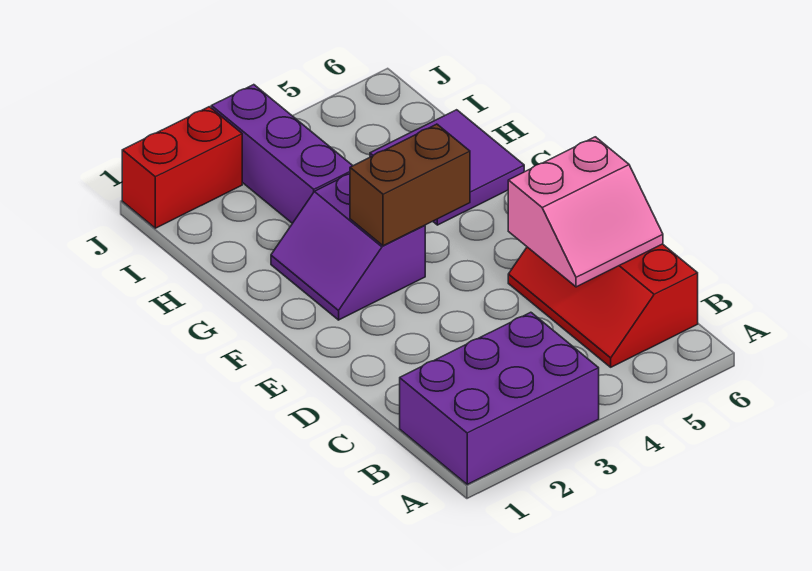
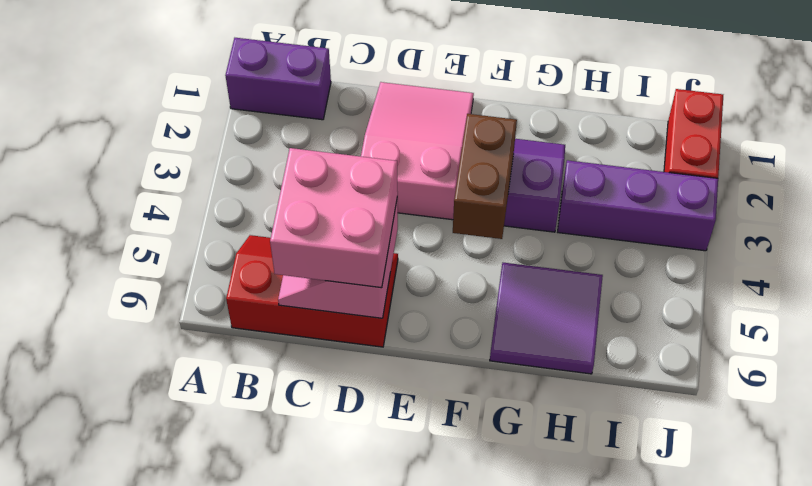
purple 2x3 brick [400,312,599,484] -> purple 1x2 brick [225,38,331,120]
none -> pink 2x2 brick [270,148,398,288]
none -> pink 2x3 slope [361,82,474,220]

